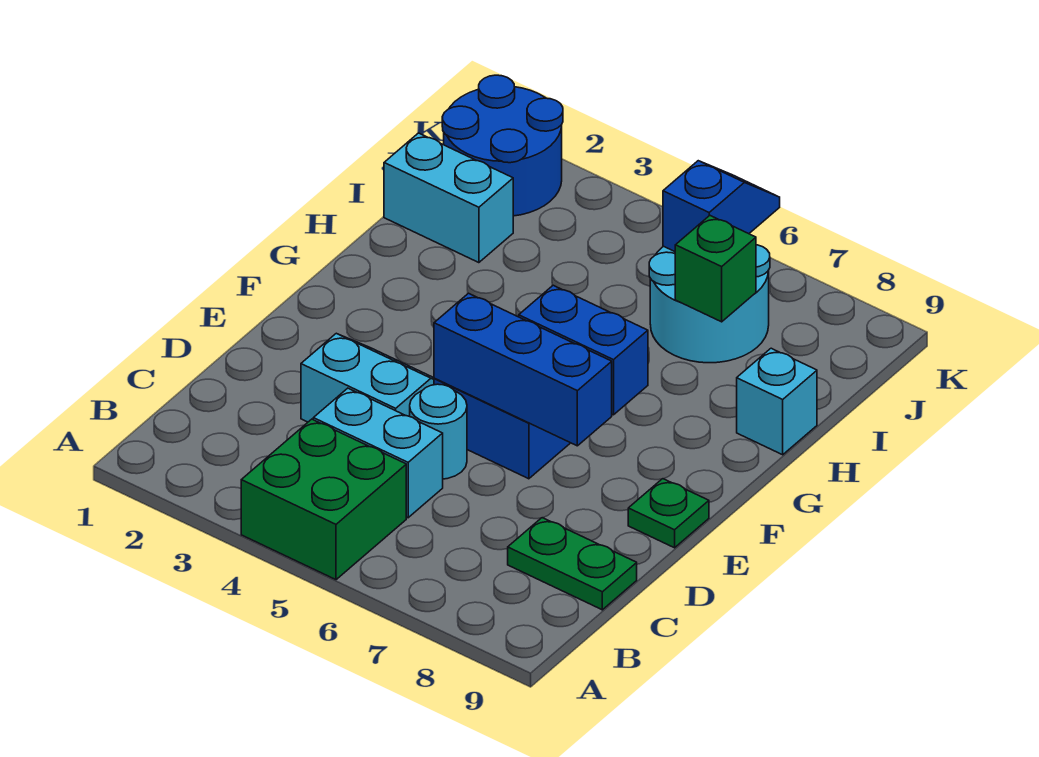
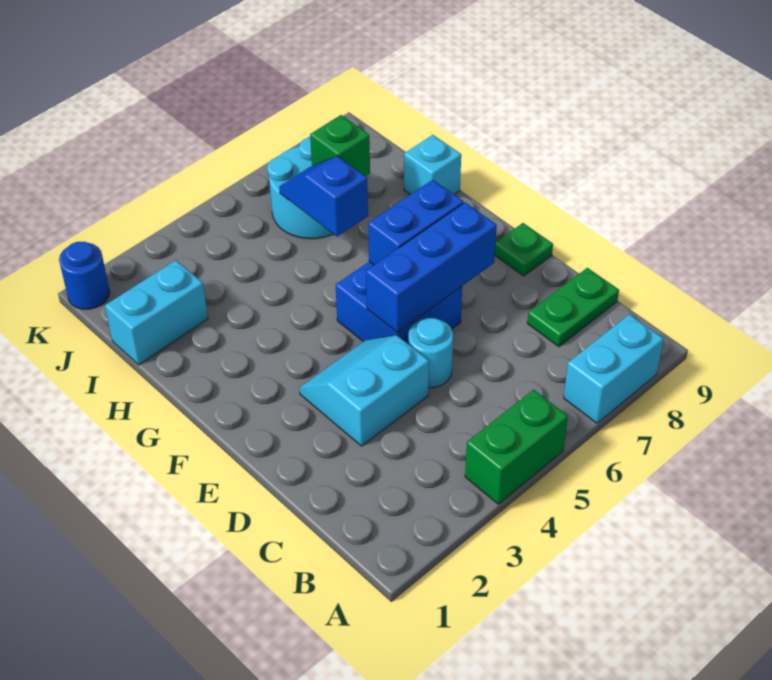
green 2x2 brick [241,419,406,580] -> green 1x2 brick [465,390,568,504]
cyan 1x2 brick [313,388,443,518] -> cyan 1x2 brick moved to [564,314,664,423]
blue 2x2 round brick [442,75,563,216] -> blue 1x1 round brick [59,242,110,309]
blue 1x2 slope [663,161,780,252] -> blue 1x2 slope moved to [279,156,368,237]

